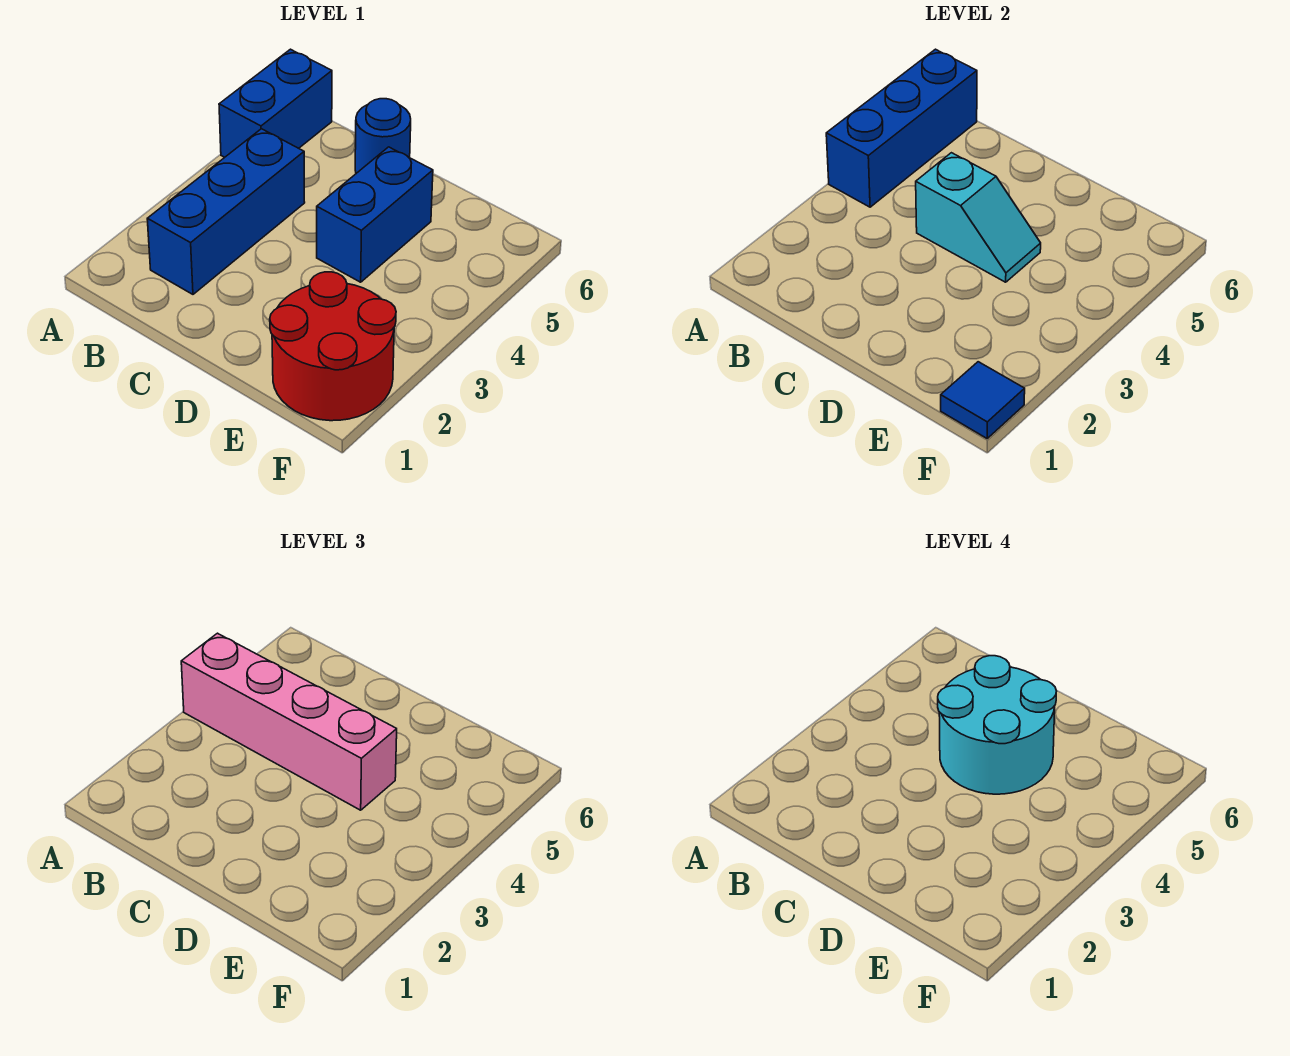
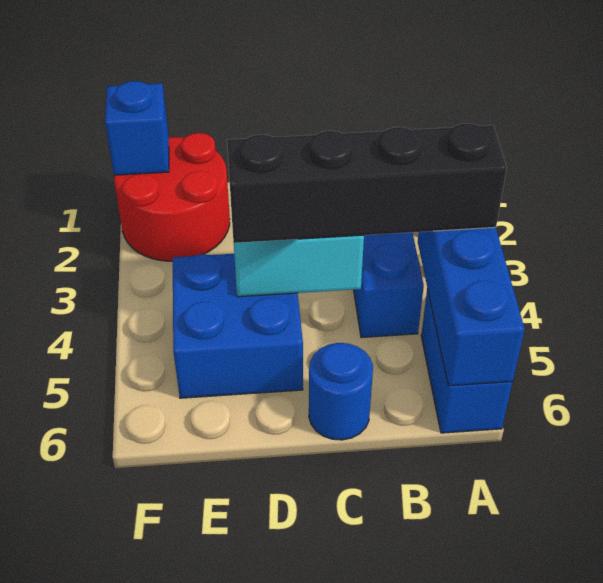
pink 1x4 brick [181,633,397,810] -> black 1x4 brick [227,123,507,243]
cyan 2x2 round brick [938,656,1056,794] -> none
blue 1x2 brick [317,147,433,282] -> blue 2x2 brick [173,254,303,398]
blue 1x1 tile [941,362,1025,438] -> blue 1x1 brick [105,81,169,175]

